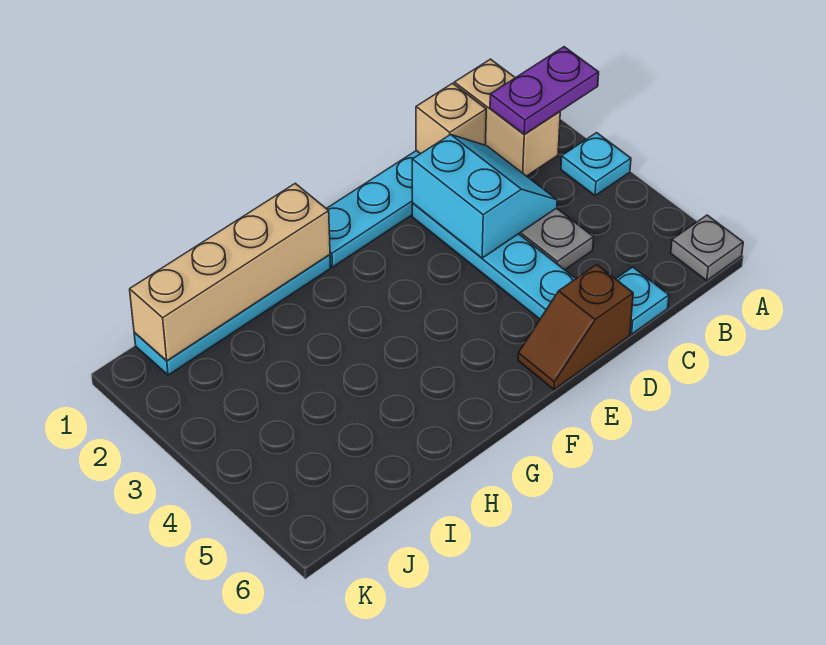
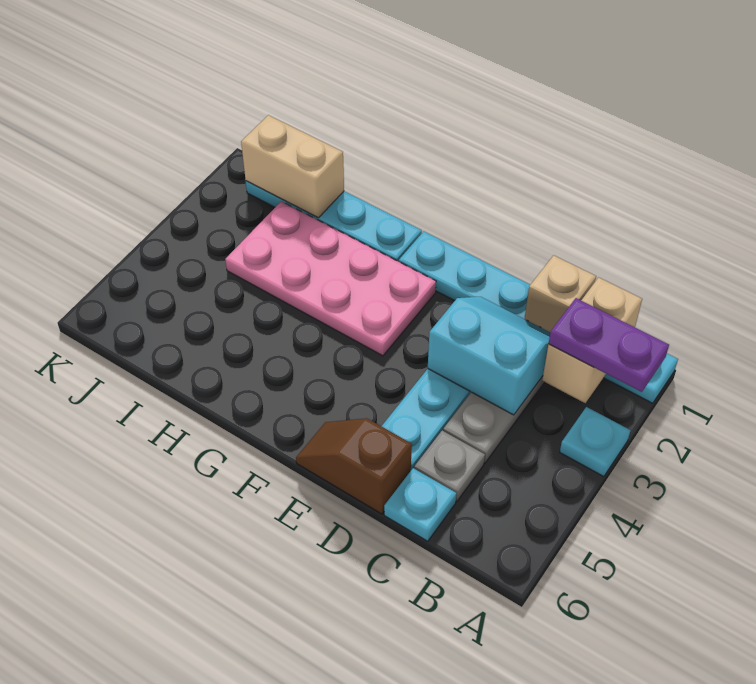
grey 1x1 plate [671,215,743,281] -> grey 1x1 plate moved to [414,431,485,501]
cyan 2x2 slope [412,135,557,258] -> cyan 2x2 slope turned to [428,297,550,415]
none -> pink 2x4 plate [225,201,436,356]
tan 1x4 brick [130,183,330,361] -> tan 1x2 brick [241,115,344,218]

